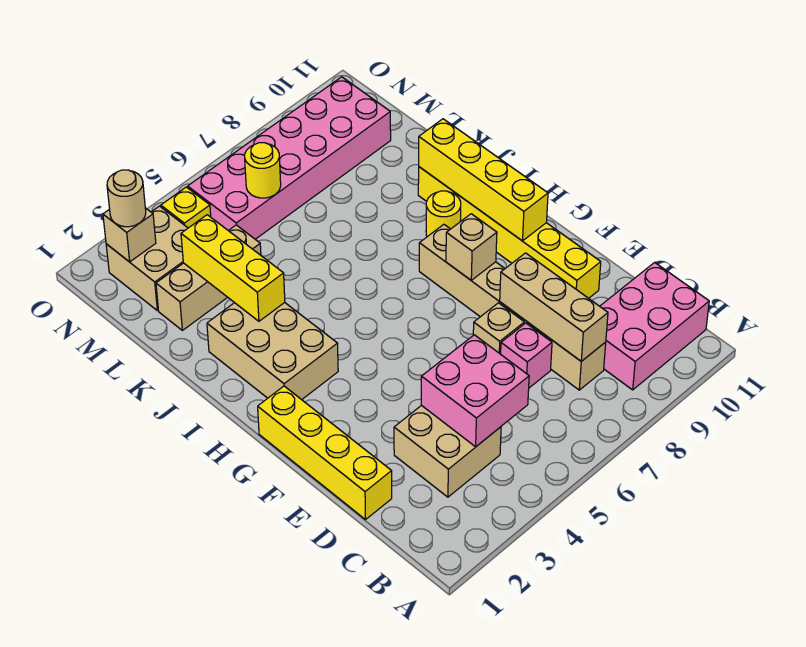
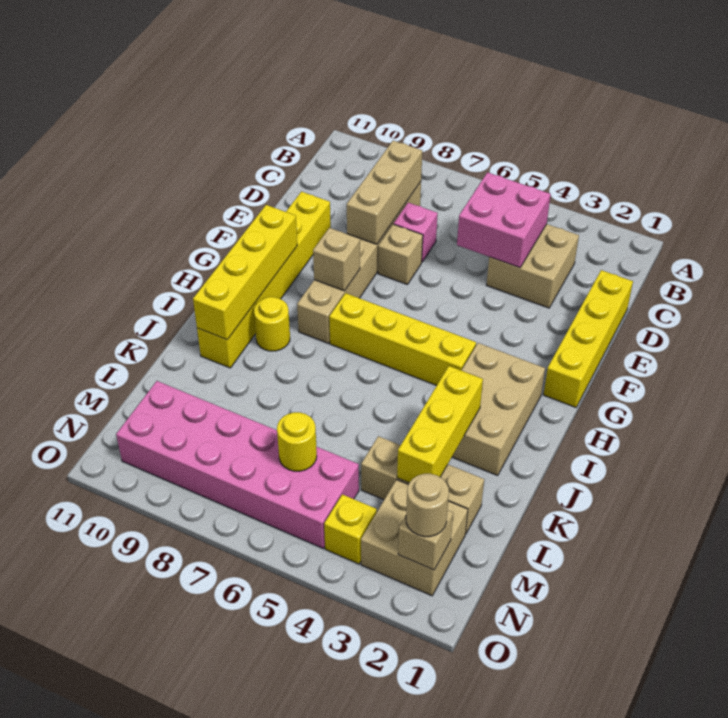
pink 2x3 brick [600,262,709,390] -> none
none -> yellow 1x4 brick [329,293,476,385]

